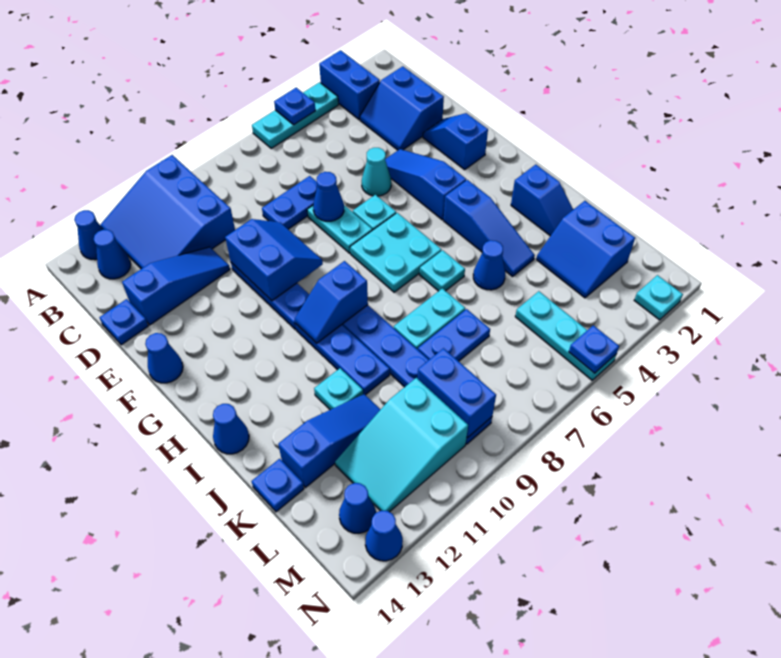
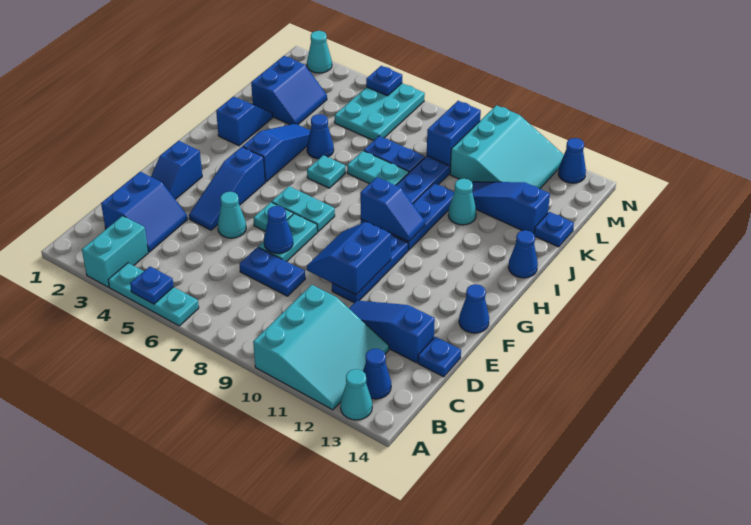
blue 1x2 brick [319,50,380,120] -> cyan 1x2 brick [82,216,148,287]
blue 3x3 slope [100,155,235,269] -> cyan 3x3 slope [253,285,389,410]
blue 1x1 cone [74,210,103,260] -> cyan 1x1 cone [340,369,372,420]
cyan 2x2 plate [350,213,441,292] -> cyan 1x2 plate [272,186,335,232]
cyan 1x1 plate [314,368,363,410] -> cyan 1x1 cone [448,179,476,225]
cyan 1x3 plate [515,291,616,380] -> cyan 2x3 plate [335,83,425,141]
cyan 2x3 slope [335,378,468,512] -> cyan 3x3 slope [450,105,564,189]
blue 1x1 cone [339,483,376,533] -> none
cyan 1x1 plate [634,275,683,320] -> cyan 1x1 cone [307,31,332,73]

